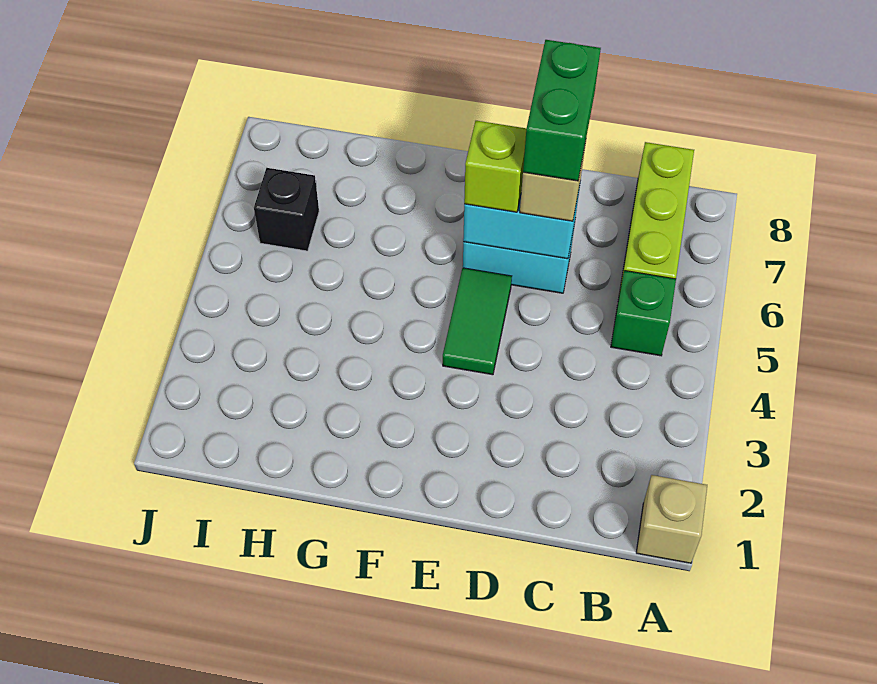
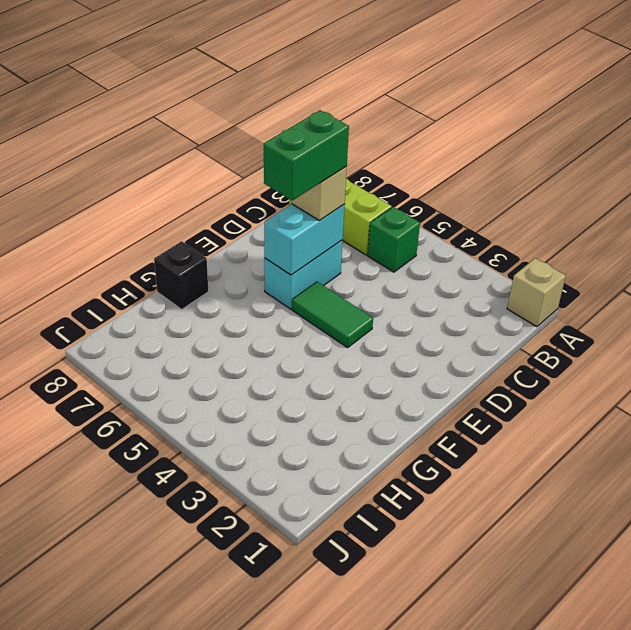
green 1x2 brick [523,40,601,181] -> green 1x2 brick turned to [264,110,349,200]
lime 1x1 brick [464,121,526,212] -> none
black 1x1 brick [254,168,319,251] -> black 1x1 brick moved to [154,241,208,309]

